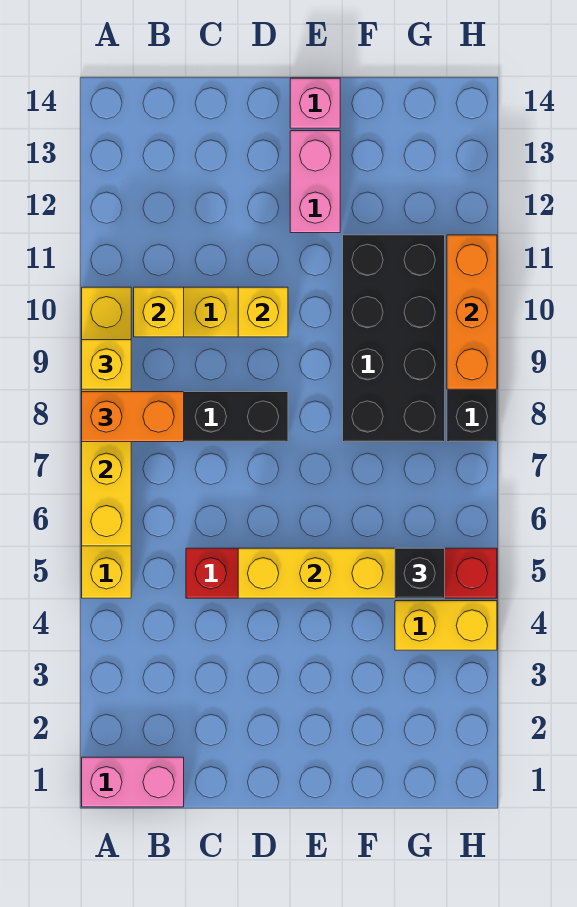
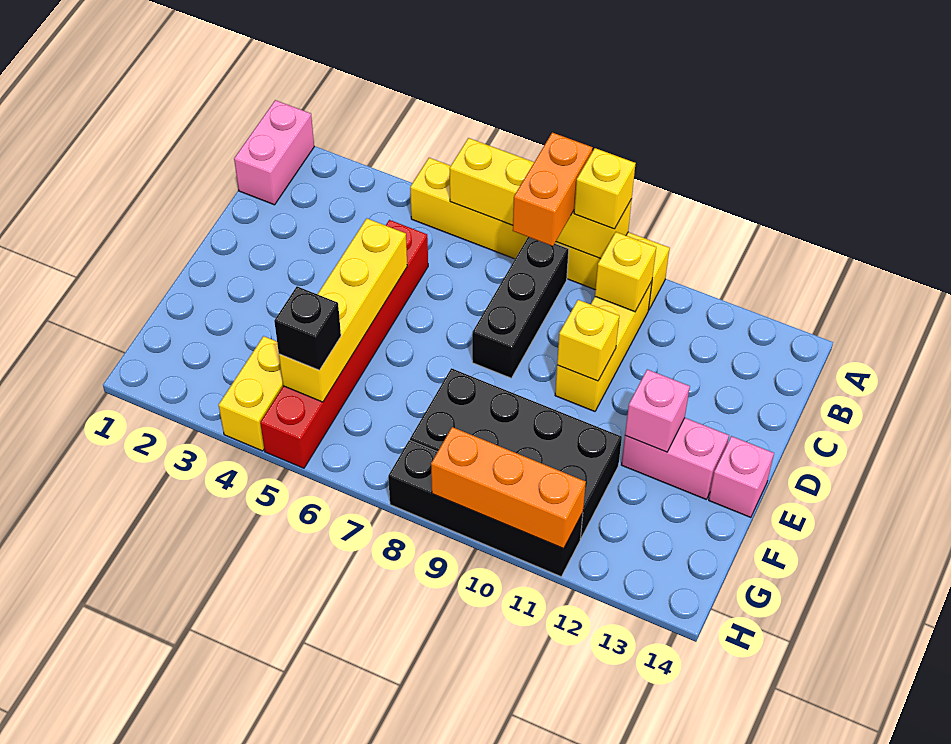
none -> pink 1x1 brick [625,369,690,452]

